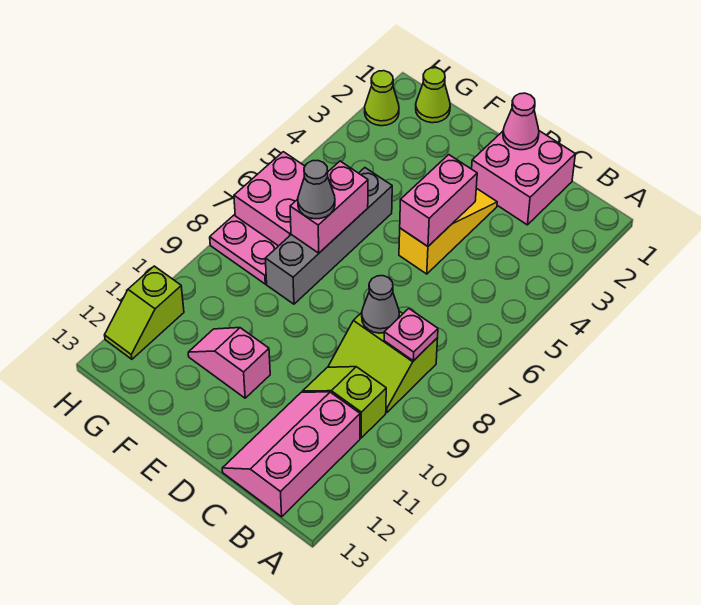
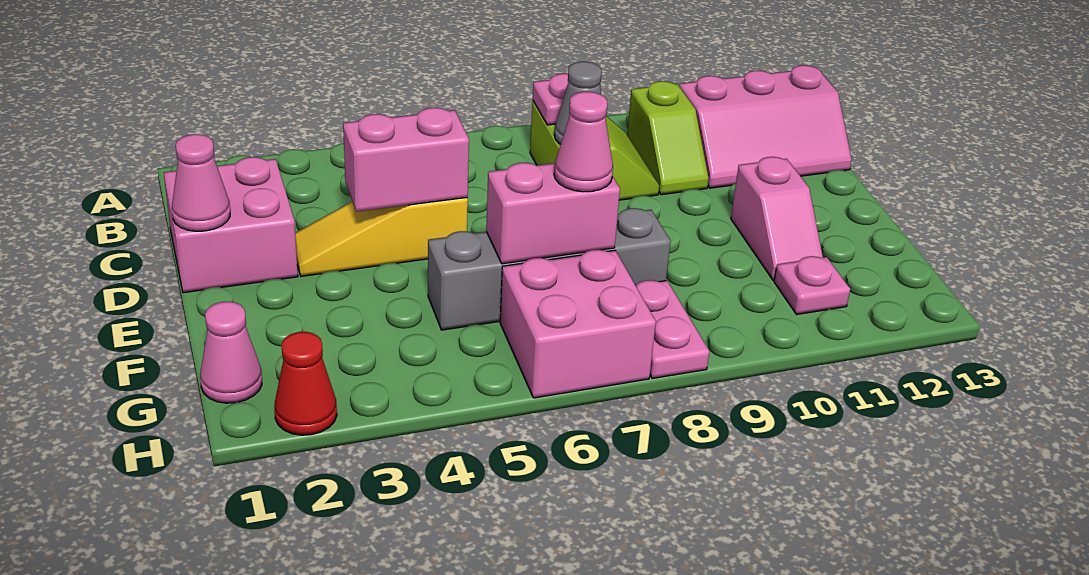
grey 1x1 cone [298,161,335,219] -> pink 1x1 cone [554,92,613,192]
lime 1x1 cone [416,68,450,123] -> pink 1x1 cone [200,301,262,403]
none -> pink 1x1 plate [774,256,850,315]
lime 1x1 cone [365,71,399,126] -> red 1x1 cone [275,332,337,435]
lime 1x2 slope [105,266,184,359] -> none

